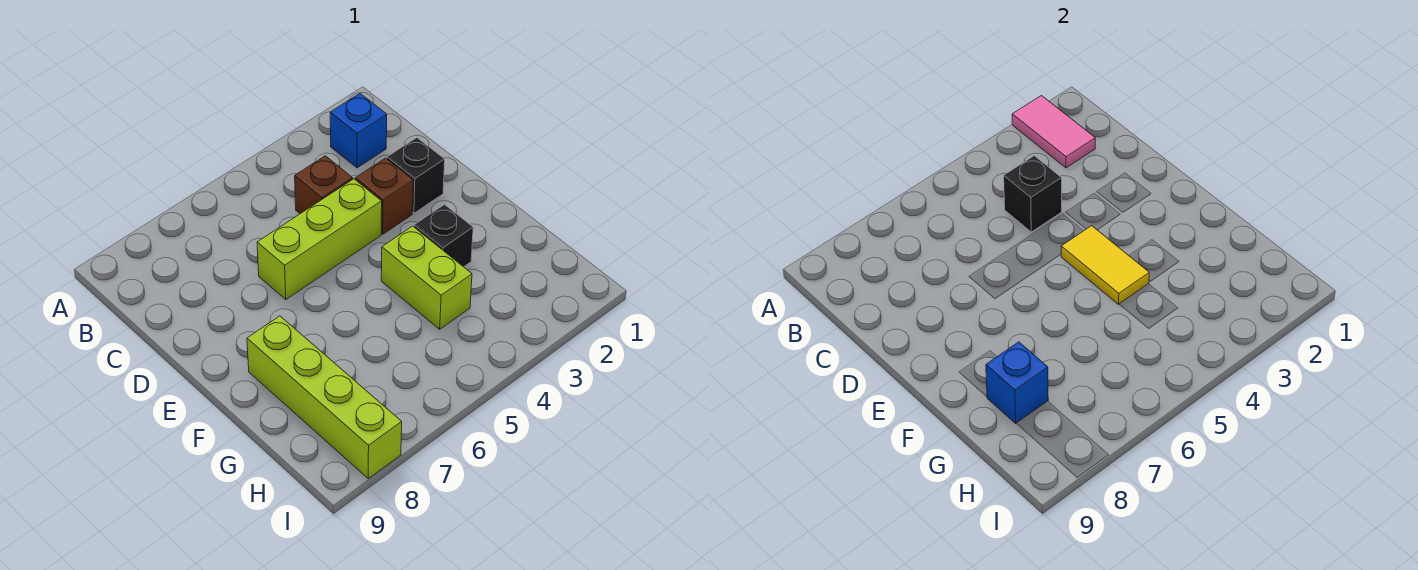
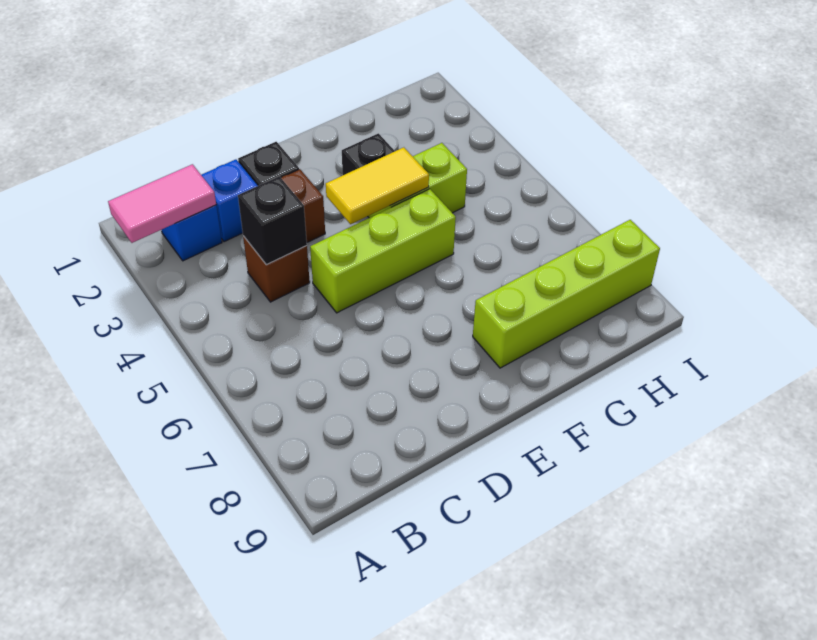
lime 1x3 brick [257,179,382,299] -> lime 1x3 brick turned to [310,189,456,313]
blue 1x1 brick [986,342,1048,423] -> blue 1x1 brick moved to [202,160,258,242]

